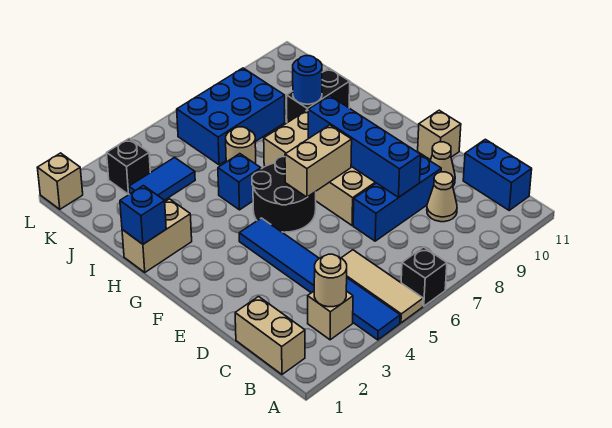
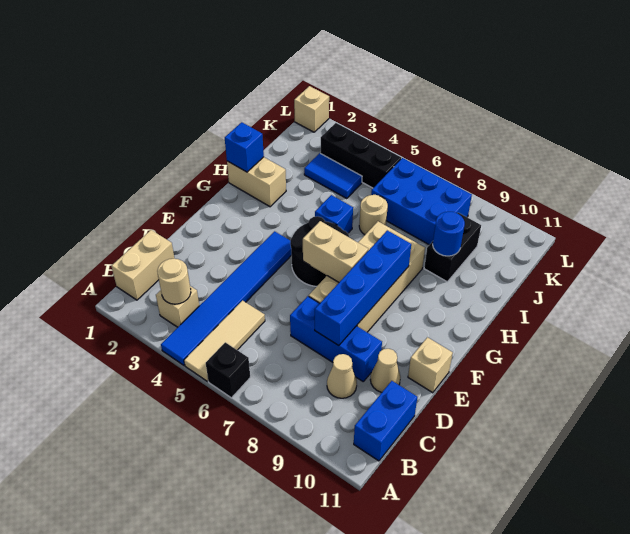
black 1x2 brick [287,68,350,123] -> black 1x2 brick turned to [424,213,481,282]
black 1x1 brick [107,139,150,194] -> black 1x3 brick [321,123,401,188]

